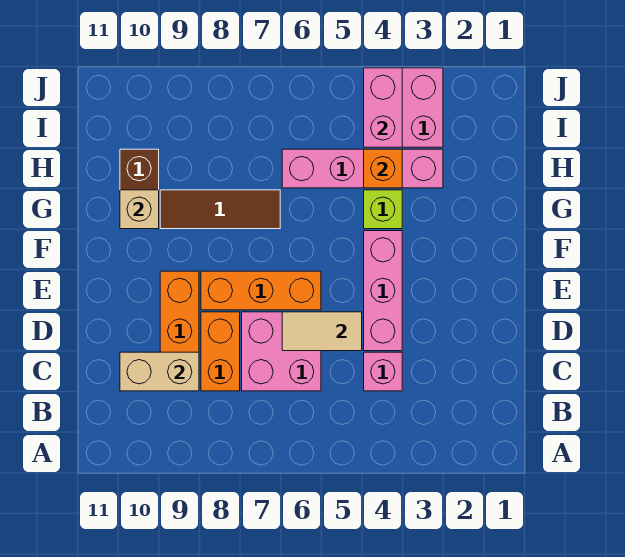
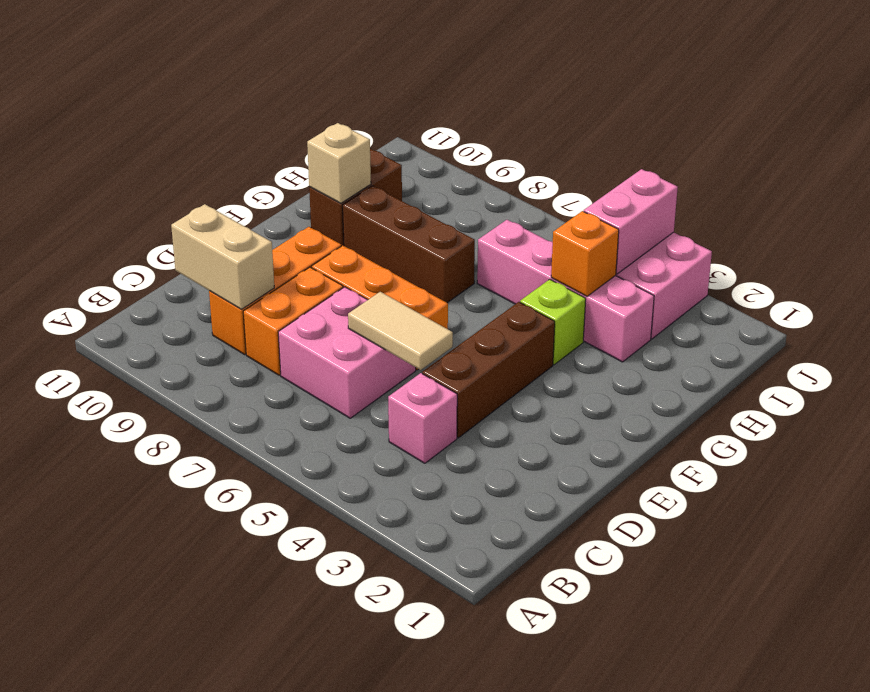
pink 1x3 brick [364,231,402,351] -> brown 1x3 brick [422,302,555,438]
brown 1x3 tile [160,190,280,229] -> brown 1x3 brick [343,186,475,303]

